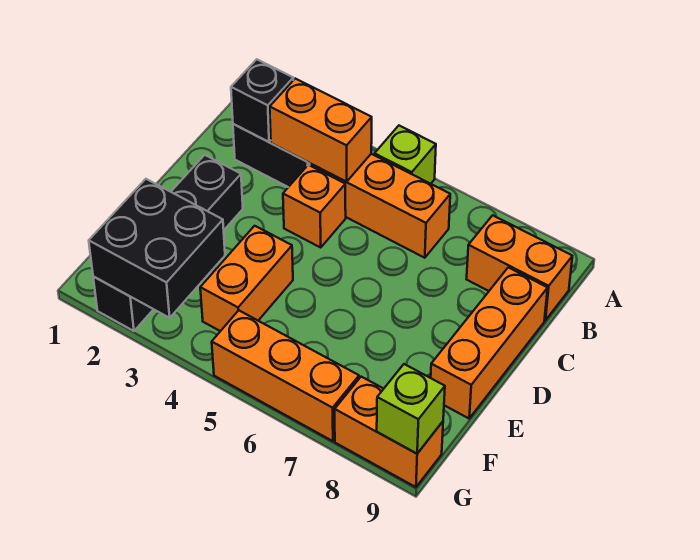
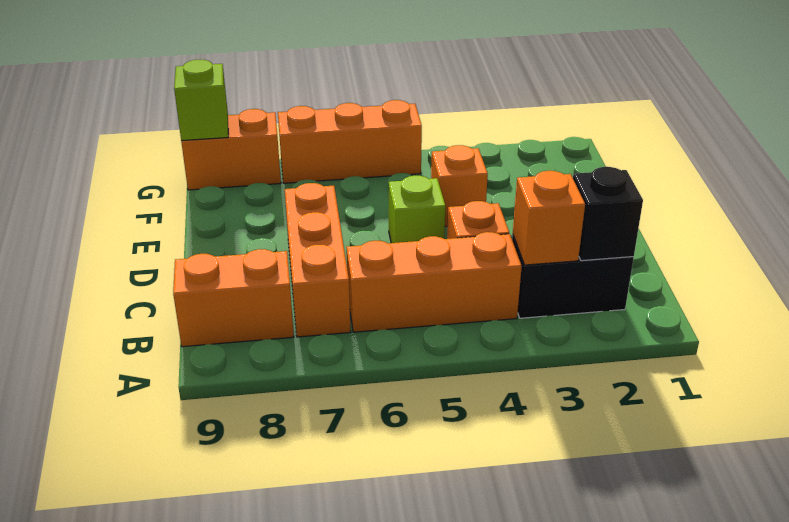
lime 1x1 brick [374,126,436,184] -> lime 1x1 brick moved to [389,176,446,243]
orange 1x2 brick [270,79,372,182] -> orange 1x1 brick [513,171,585,265]
orange 1x3 brick [431,267,548,418] -> orange 1x3 brick moved to [285,183,351,337]
black 1x4 brick [93,155,243,331] -> none
orange 1x2 brick [200,226,293,331] -> orange 1x1 brick [431,145,488,226]
black 2x2 brick [89,179,225,318] -> none

